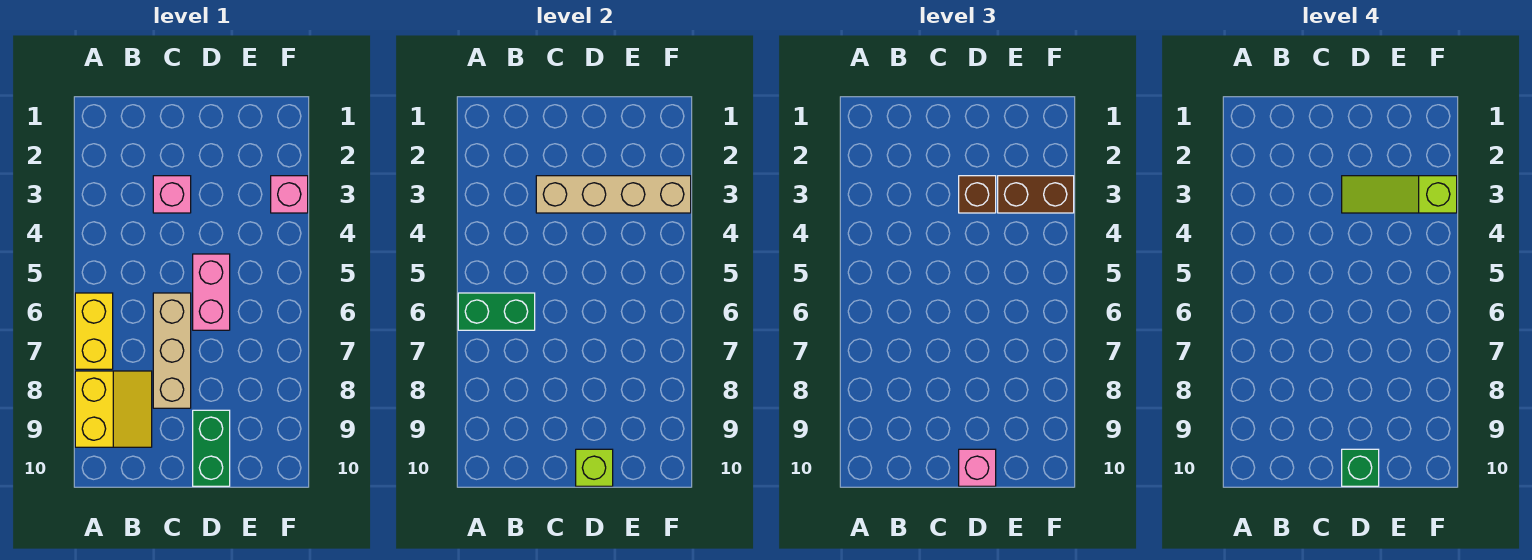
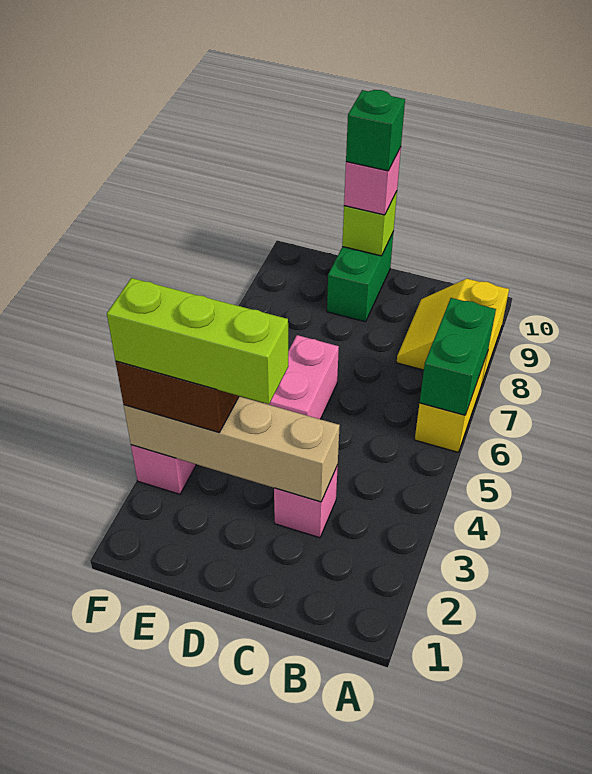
green 1x2 brick [458,293,535,330] -> green 1x2 brick turned to [420,298,496,415]
tan 1x3 brick [153,293,191,408] -> none
brown 1x1 brick [959,176,996,213] -> none
lime 1x3 slope [1342,176,1457,213] -> lime 1x3 brick [107,278,288,404]

